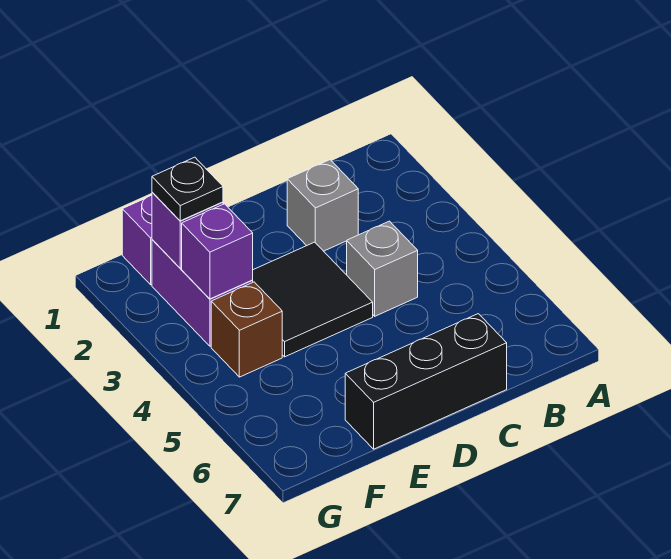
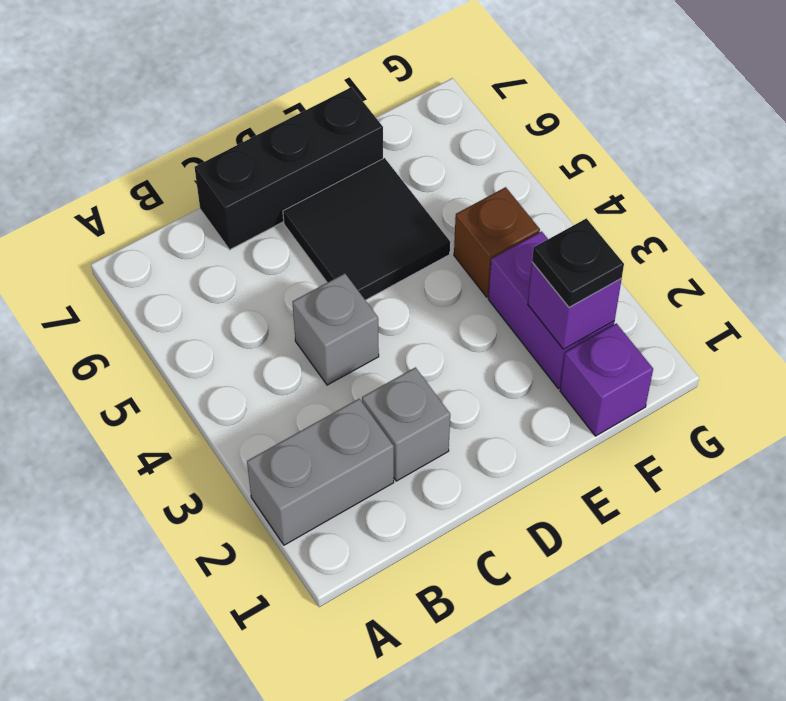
none -> grey 1x2 brick [247,399,394,545]
black 2x2 tile [253,242,373,357] -> black 2x2 tile moved to [283,158,450,300]
purple 1x1 brick [182,204,253,299] -> none

